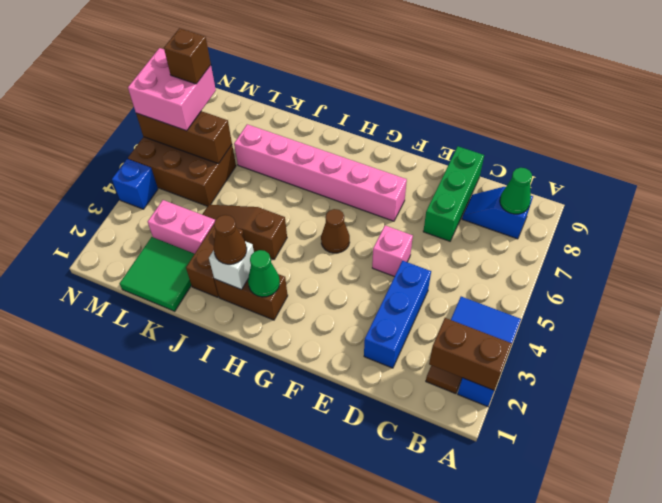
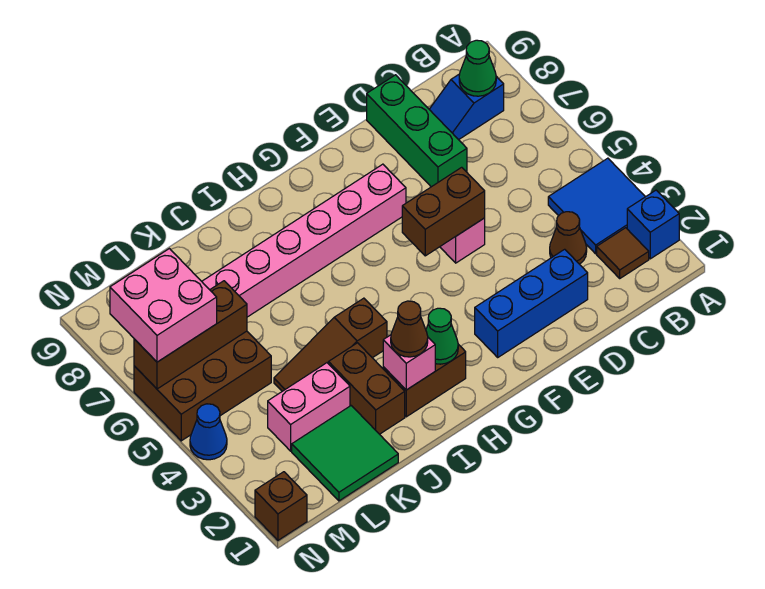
brown 1x2 brick [429,318,512,390] -> brown 1x2 brick moved to [402,167,485,256]
blue 1x3 brick [364,261,431,368] -> blue 1x3 brick turned to [475,249,588,357]
brown 1x1 cone [321,209,350,253] -> brown 1x1 cone moved to [550,212,587,264]
white 1x1 brick [209,241,254,290] -> pink 1x1 brick [383,335,435,390]
brown 1x1 brick [164,28,211,84] -> brown 1x1 brick moved to [255,472,307,540]
blue 1x1 brick [112,159,158,209] -> blue 1x1 cone [190,404,227,460]

